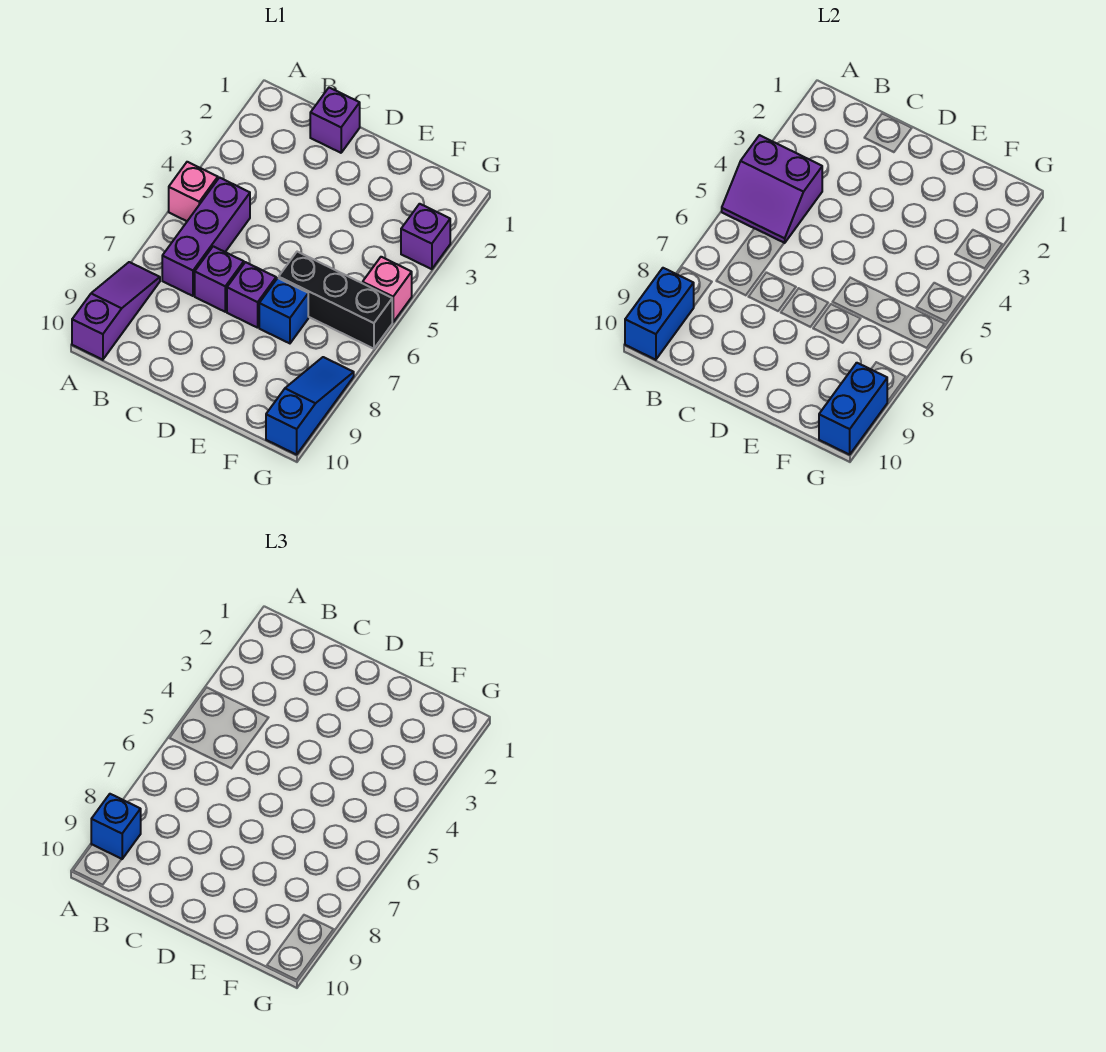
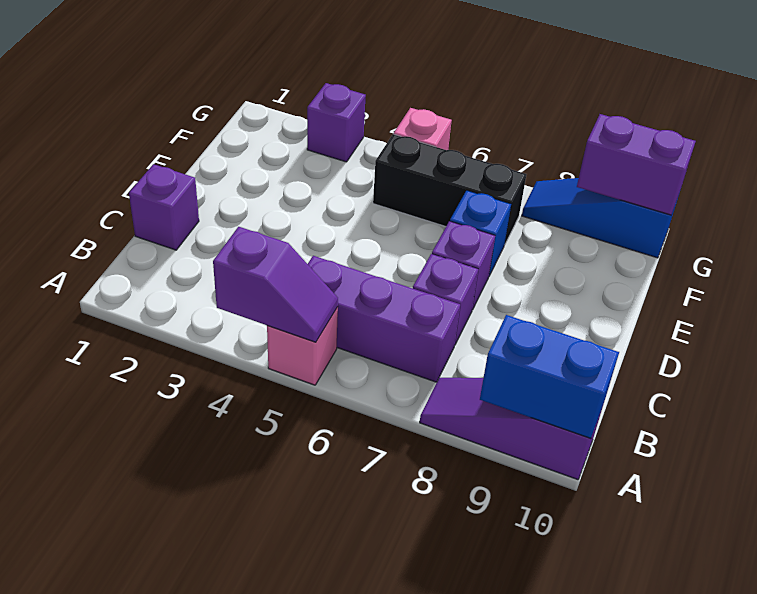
purple 2x2 slope [722,135,822,243] -> purple 1x2 slope [213,227,338,342]
blue 1x1 brick [91,794,141,859] -> none
black 1x3 brick [279,252,392,349] -> black 1x3 brick turned to [373,134,526,245]
blue 1x2 brick [819,363,887,455] -> purple 1x2 brick [577,114,696,215]

